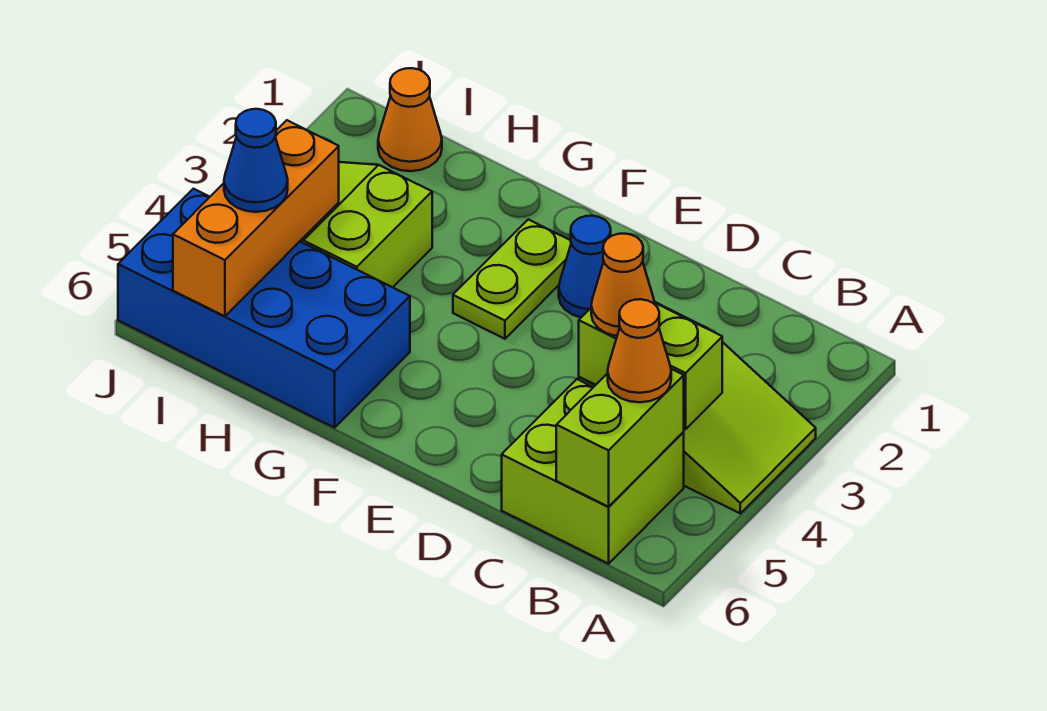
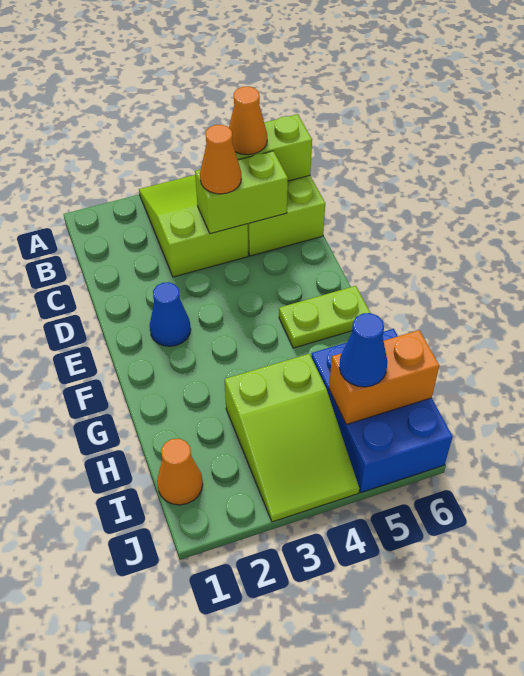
lime 1x2 brick [579,303,722,429] -> lime 1x2 brick turned to [195,151,288,234]
lime 1x2 plate [453,219,571,339] -> lime 1x2 plate moved to [279,286,370,348]
blue 2x4 brick [118,189,410,428] -> blue 2x3 brick [311,329,453,493]
orange 1x3 brick [173,120,339,316] -> orange 1x2 brick [329,330,439,424]

